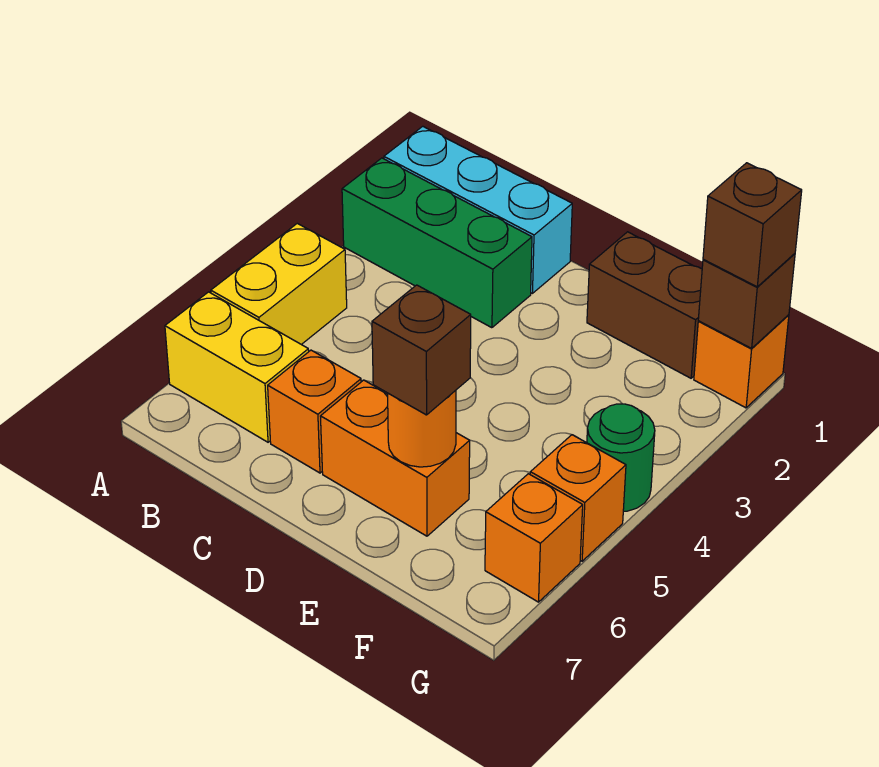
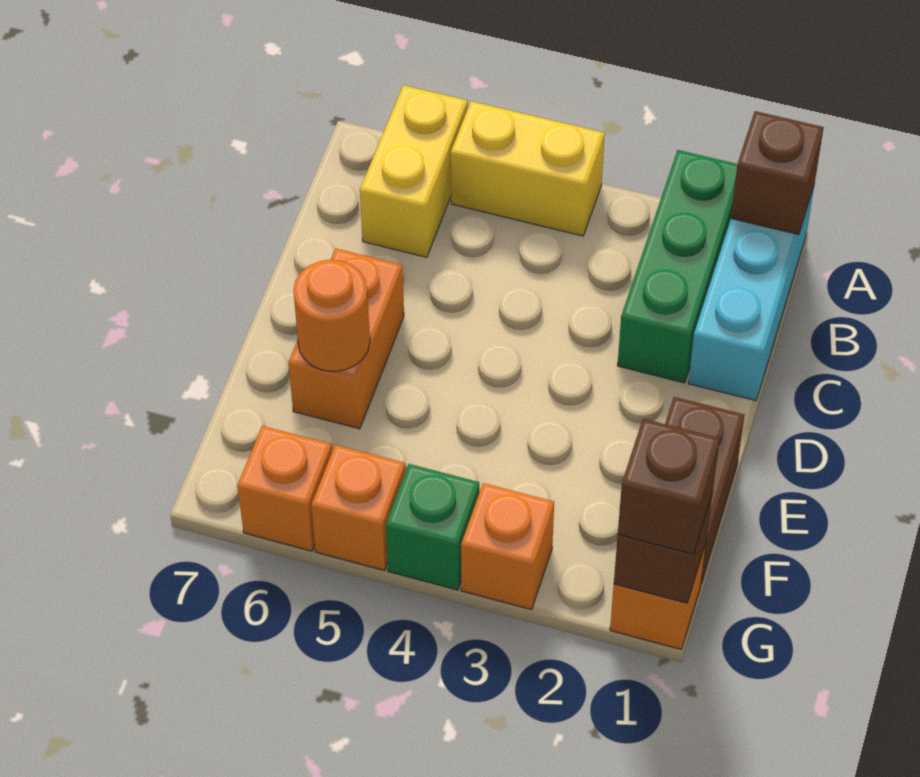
orange 1x1 brick [268,350,361,473] -> orange 1x1 brick moved to [461,483,554,610]
brown 1x1 brick [372,285,471,415] -> brown 1x1 brick moved to [731,111,824,235]
green 1x1 round brick [587,404,655,511] -> green 1x1 brick [386,464,479,590]

